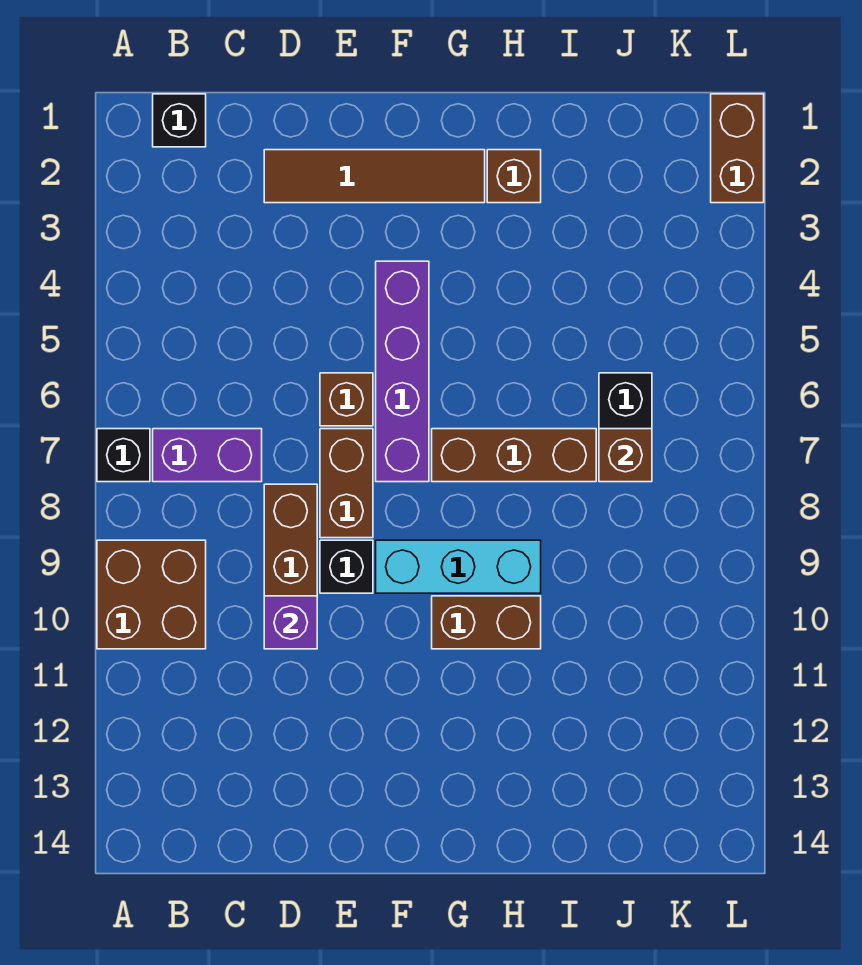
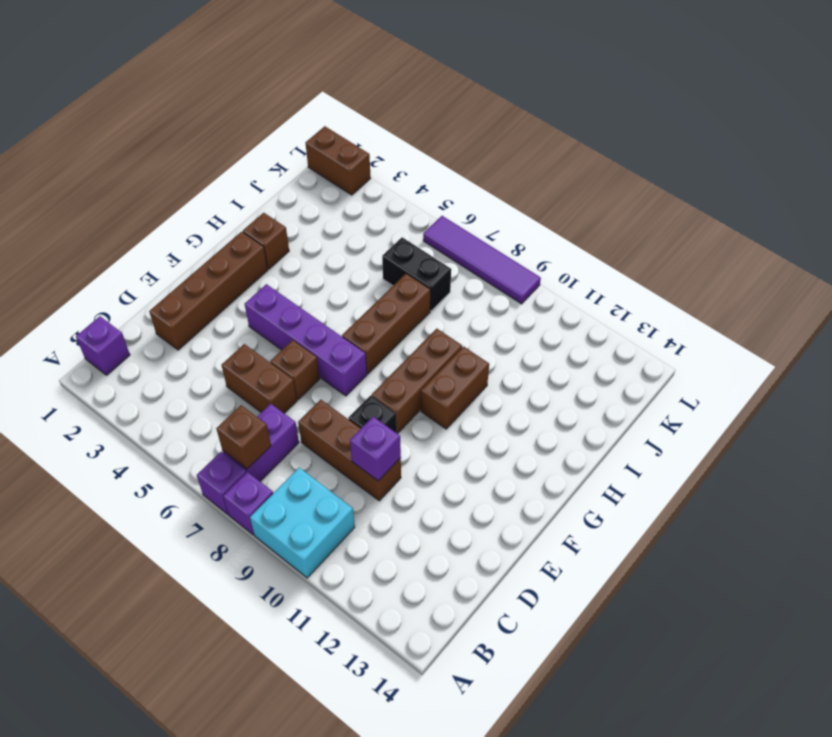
black 1x1 brick [97,429,150,482] -> purple 1x1 brick [197,452,246,514]
none -> purple 1x1 brick [223,472,273,535]
brown 2x2 brick [97,540,206,649] -> cyan 2x2 brick [250,468,355,578]
black 1x1 brick [153,94,206,147] -> purple 1x1 brick [76,316,130,375]
brown 1x4 tile [264,150,485,203] -> brown 1x4 brick [149,232,268,350]
brown 1x2 brick [320,429,373,538] -> brown 1x2 brick moved to [222,344,297,413]
cyan 1x3 brick [376,540,541,593] -> brown 1x3 brick [372,329,462,433]
brown 1x1 brick [599,429,652,482] -> brown 1x1 brick moved to [216,405,271,469]
none -> purple 1x4 tile [423,216,541,304]

